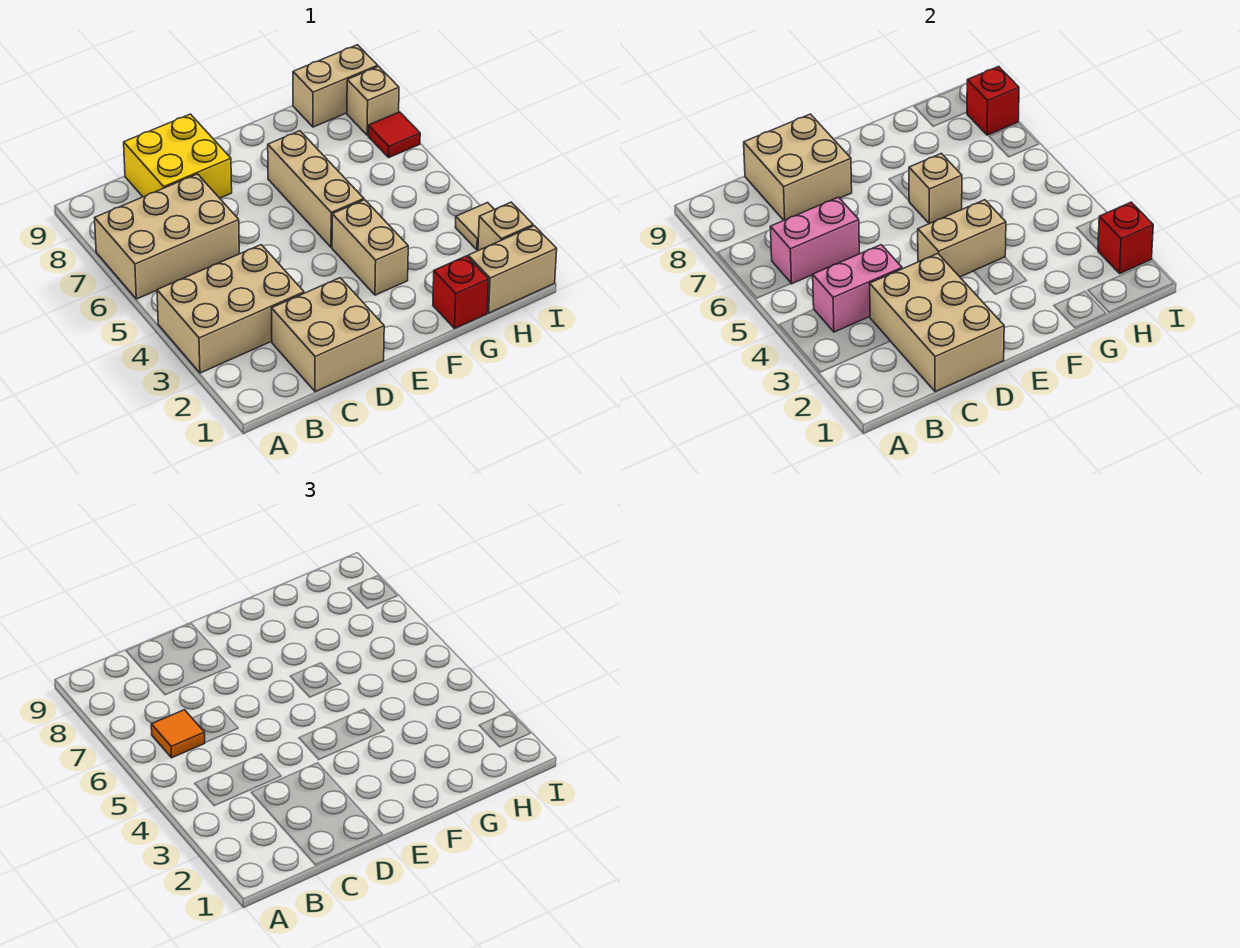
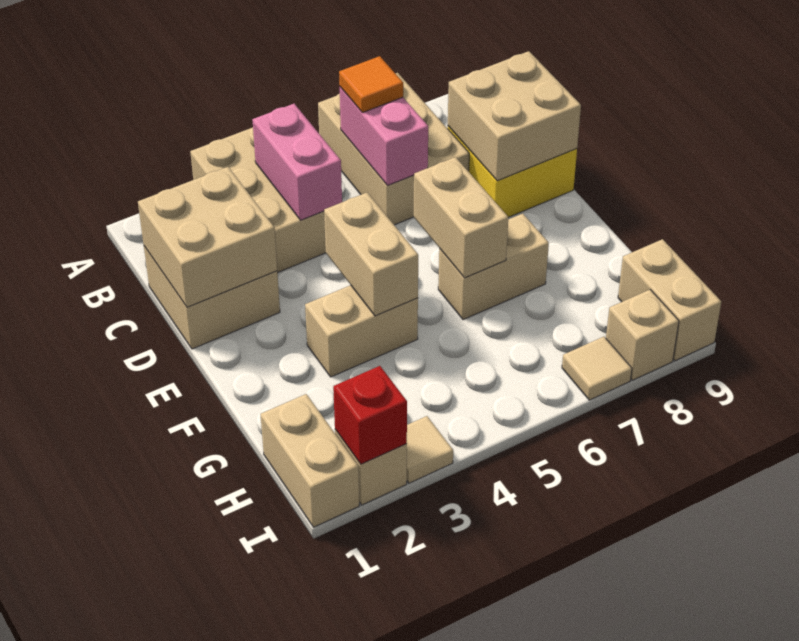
tan 2x3 brick [870,254,1004,392] -> tan 2x2 brick [138,167,277,307]
tan 1x3 brick [268,131,364,247] -> tan 1x2 brick [438,214,549,320]
tan 1x1 brick [909,153,962,223] -> tan 1x2 brick [414,157,508,278]
red 1x1 brick [433,256,489,328] -> none
red 1x1 tile [368,112,420,157] -> tan 1x1 tile [562,337,632,400]
red 1x1 brick [967,66,1019,135] -> none

